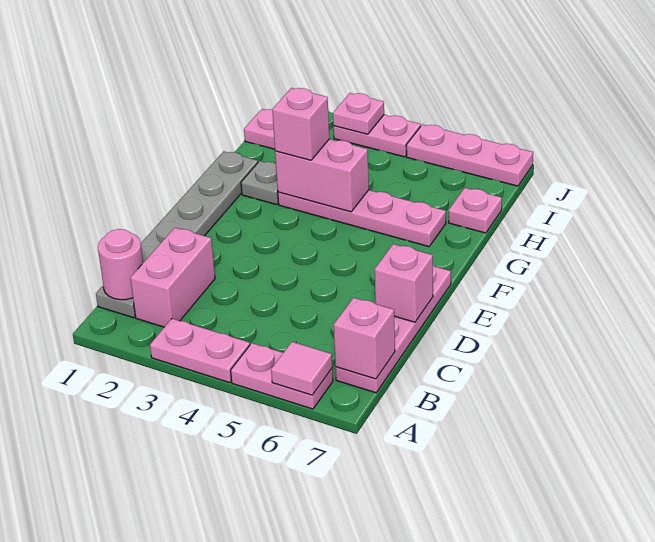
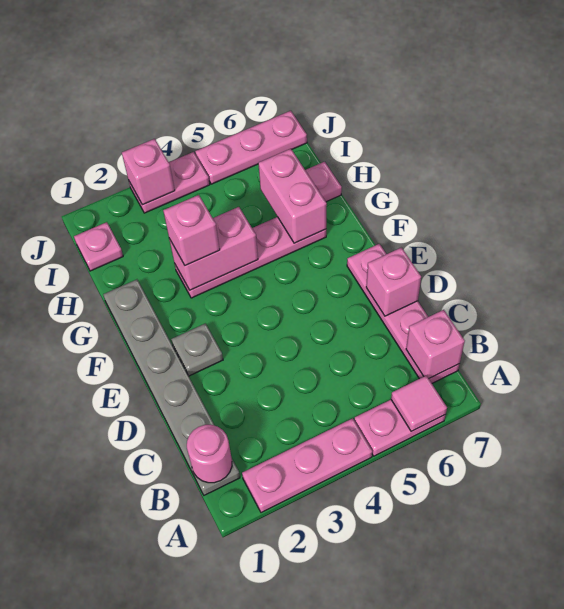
pink 1x2 plate [150,319,250,383] -> pink 1x3 plate [242,418,372,513]
pink 1x2 brick [130,228,215,327] -> pink 1x2 brick moved to [258,149,327,243]
grey 1x1 plate [241,161,278,205] -> grey 1x1 plate moved to [171,323,223,376]
pink 1x1 plate [333,93,384,134] -> pink 1x1 brick [122,139,175,205]

